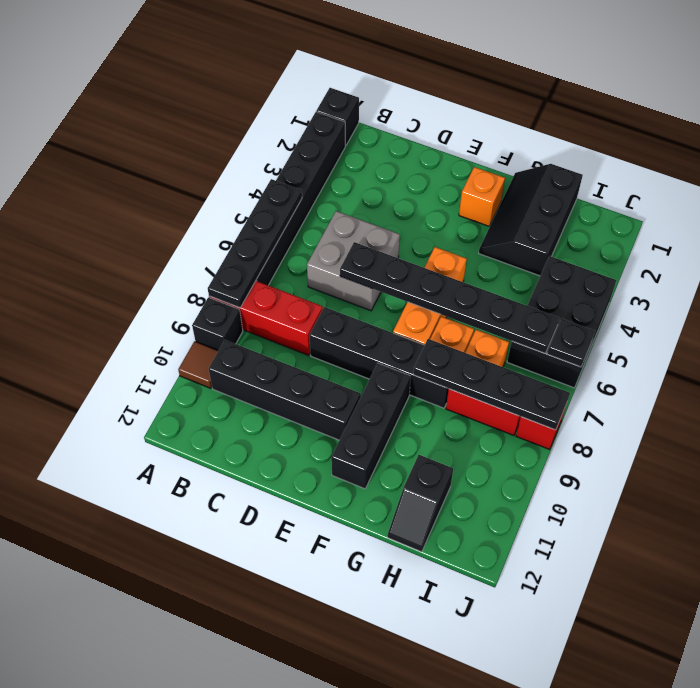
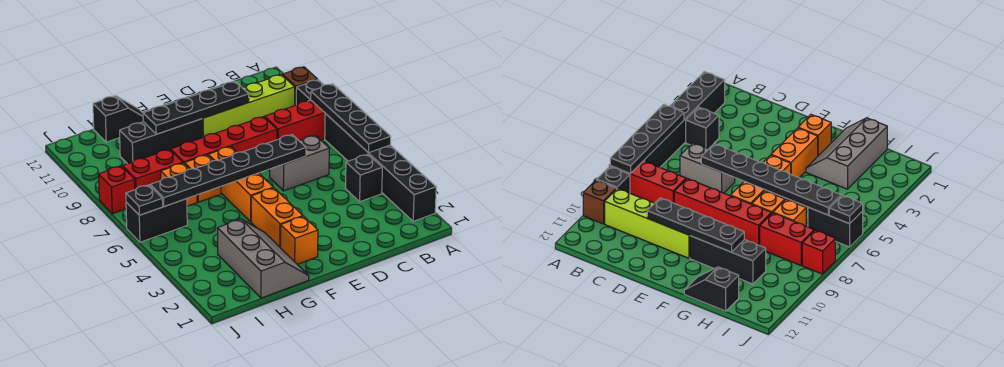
black 1x1 brick [316,88,359,146] -> black 1x1 brick moved to [345,154,382,202]
brown 1x1 tile [178,341,218,388] -> brown 1x1 brick [282,67,318,105]
black 1x4 brick [209,340,361,440] -> lime 1x4 brick [202,75,295,138]
grey 2x2 brick [307,211,400,311] -> grey 1x2 brick [270,135,329,191]
black 1x4 brick [309,307,449,408] -> red 1x4 brick [171,117,277,164]
none -> orange 1x2 brick [251,188,303,248]
black 1x3 brick [331,363,411,489] -> black 1x3 brick turned to [120,119,202,164]
black 2x3 slope [479,164,583,276] -> grey 2x3 slope [218,219,309,298]
black 1x4 plate [413,339,570,430] -> black 1x4 plate moved to [143,81,249,134]
black 1x2 slope [387,455,453,552] -> black 1x2 slope turned to [93,96,143,142]
black 2x3 brick [507,256,616,388] -> black 1x2 brick [126,199,187,242]

